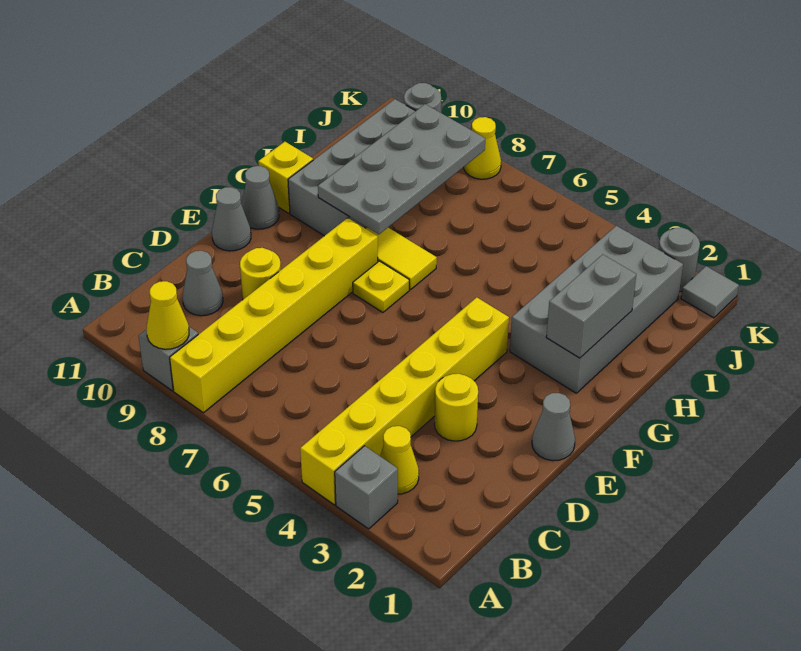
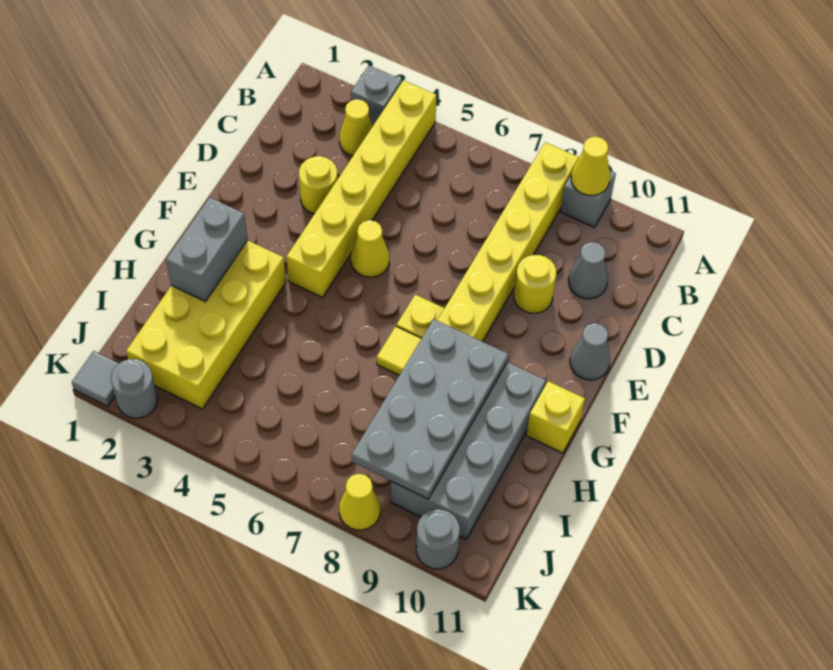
grey 1x1 cone [532,393,575,461] -> none
none -> yellow 1x1 cone [351,220,389,277]
grey 1x1 cone [241,166,279,229] -> none
grey 2x4 brick [510,226,683,393] -> yellow 2x4 brick [126,240,286,409]

